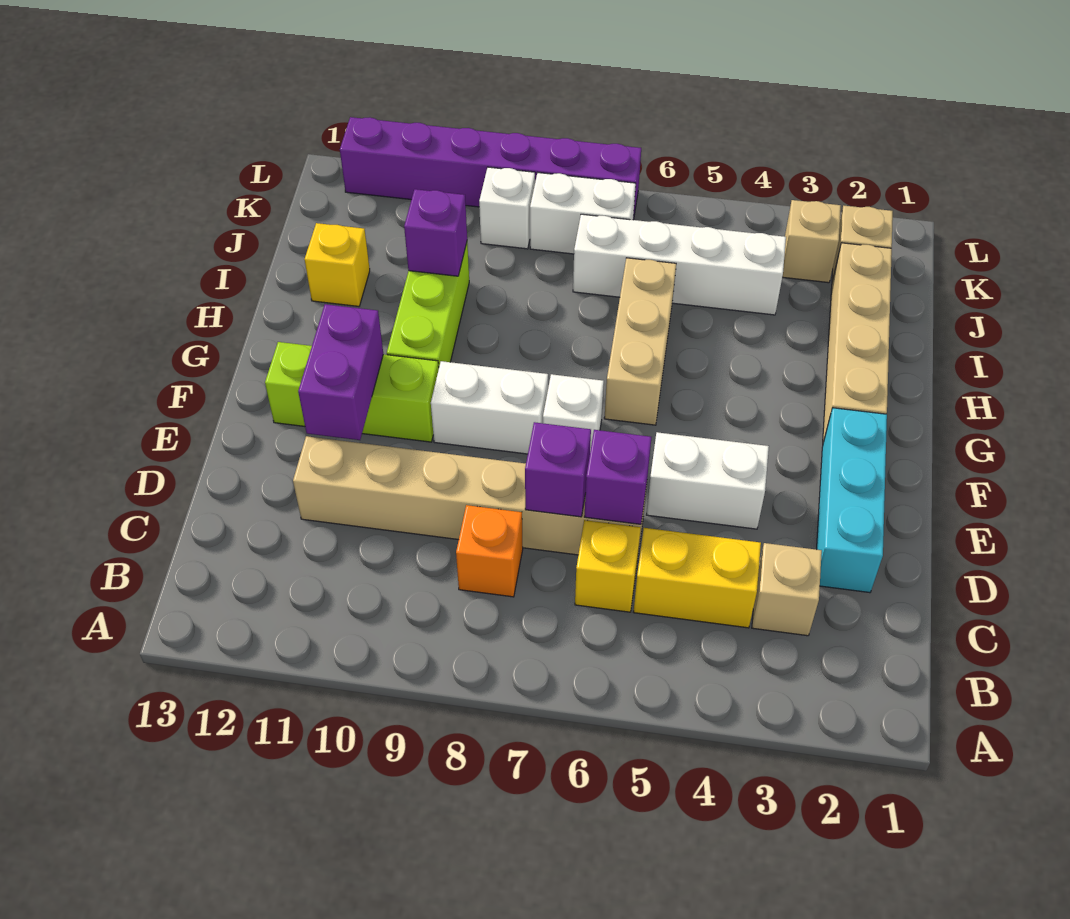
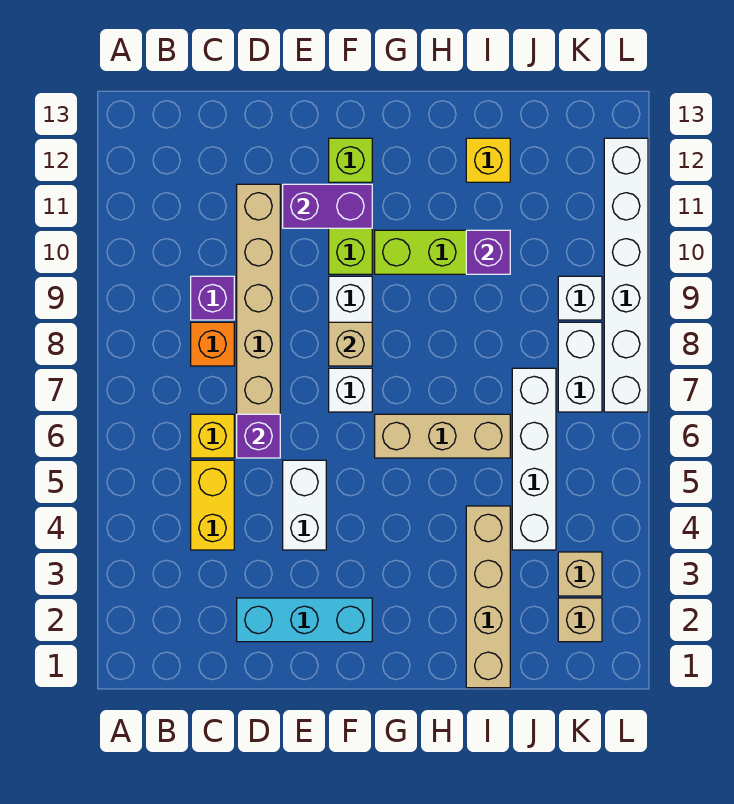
tan 1x1 brick [752,543,822,636] -> tan 1x1 brick moved to [329,322,372,366]
purple 1x1 brick [525,422,591,517] -> purple 1x1 brick moved to [191,276,234,320]
tan 1x4 brick [823,243,892,443] -> tan 1x4 brick turned to [466,506,510,688]
purple 1x6 brick [340,117,641,220] -> white 1x6 brick [604,138,648,412]

